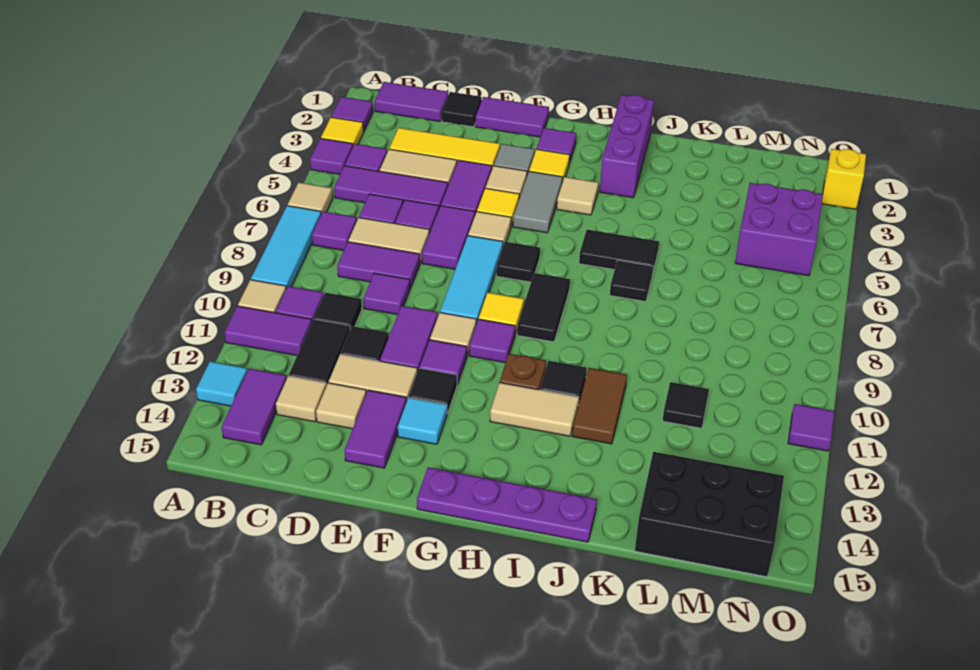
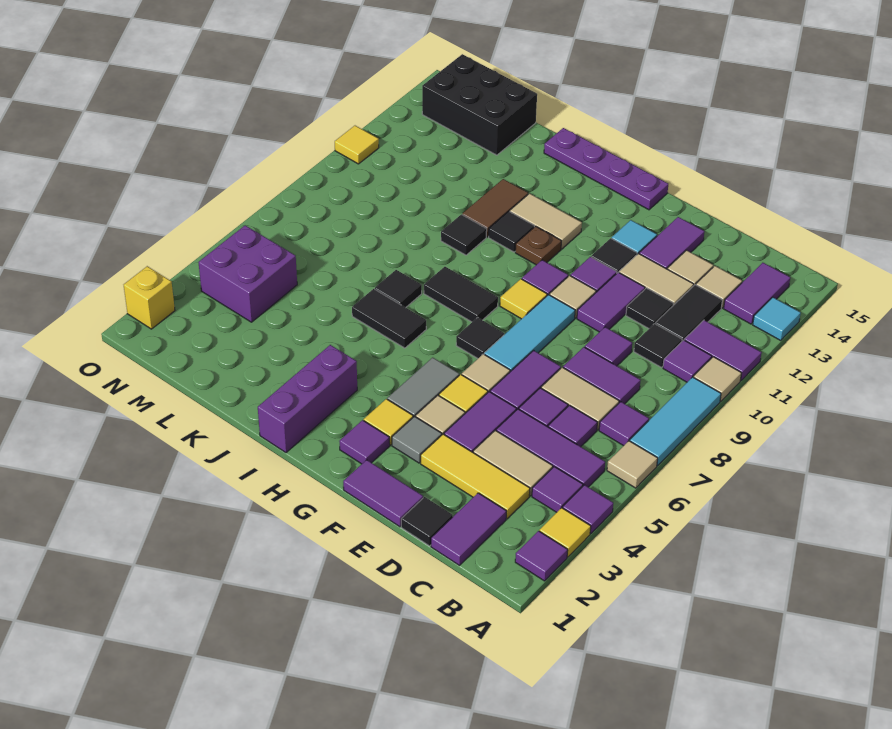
purple 1x2 tile [375,82,448,122] -> purple 1x2 tile turned to [431,493,506,565]
tan 1x1 tile [557,177,598,215] -> none
black 1x2 tile [517,273,570,342] -> black 1x2 tile turned to [424,267,498,322]
black 1x1 tile [663,382,709,428] -> black 1x1 tile moved to [441,214,487,255]
purple 1x1 tile [788,404,834,451] -> yellow 1x1 tile [335,126,379,164]

